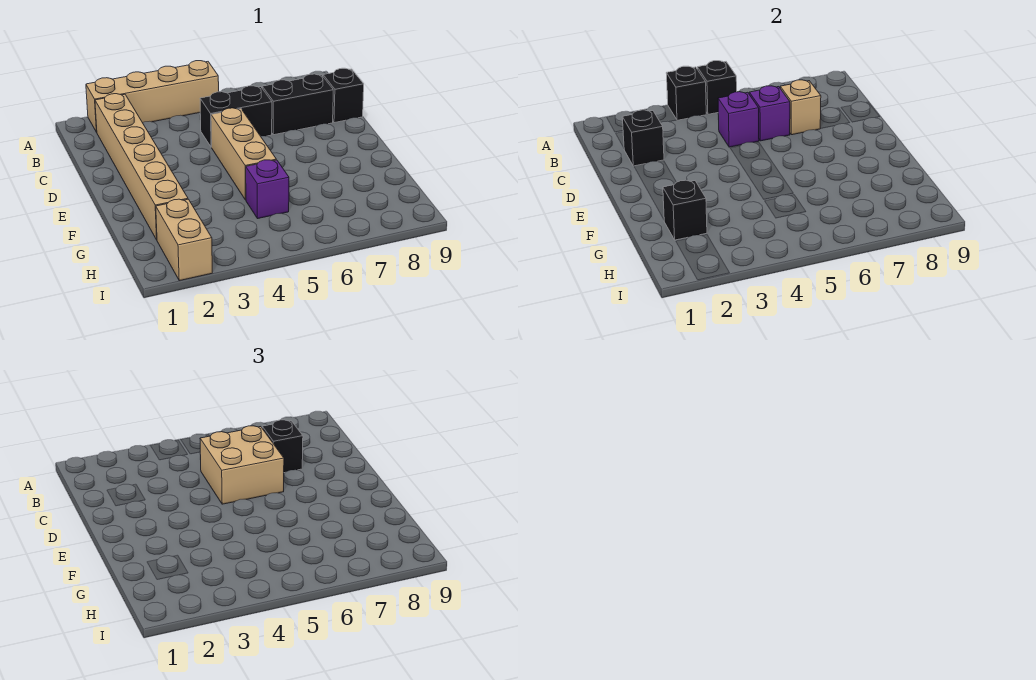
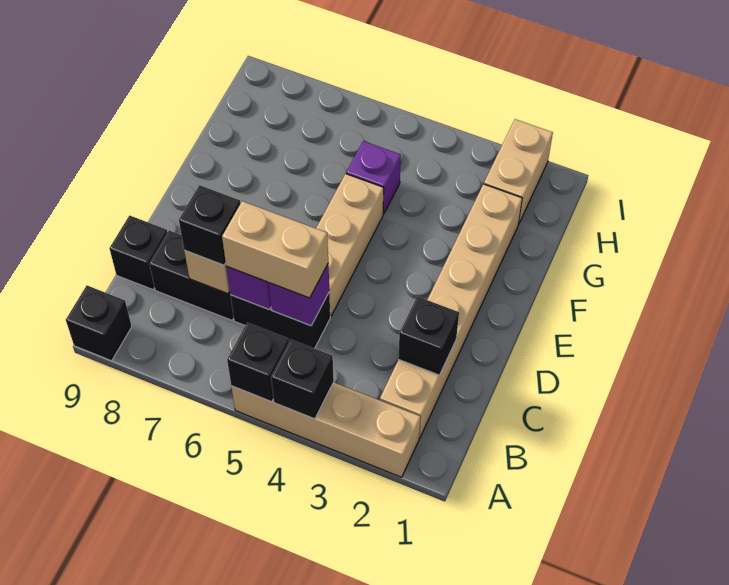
tan 2x2 brick [200,426,284,504] -> tan 1x2 brick [222,201,328,298]
black 1x1 brick [663,180,707,240] -> black 1x1 brick moved to [66,286,132,361]

